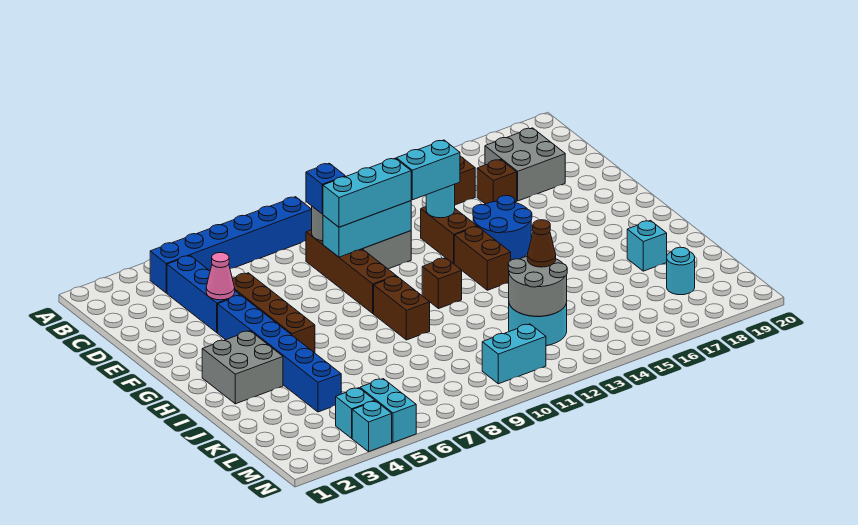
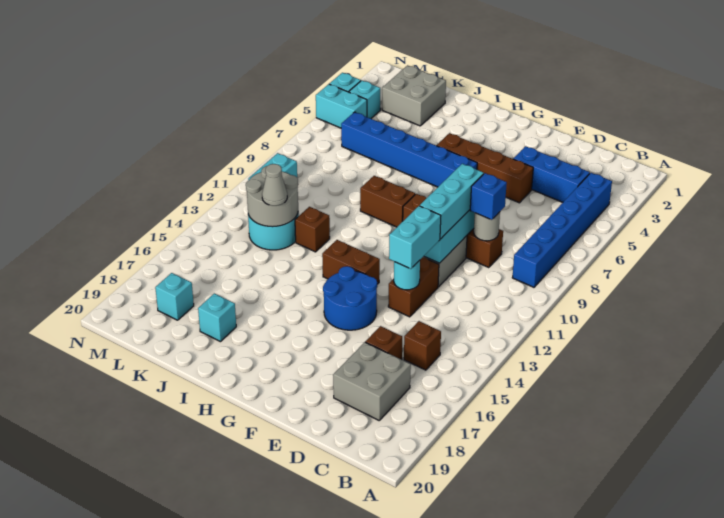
pink 1x1 cone [206,253,235,300] -> none
brown 1x2 brick [421,207,477,264] -> brown 1x2 brick turned to [388,257,439,317]
blue 1x6 brick [218,295,341,412] -> blue 1x6 brick moved to [341,112,477,187]
grey 2x2 brick [202,331,283,404] -> grey 2x2 brick moved to [382,65,446,126]
brown 1x1 brick [422,258,462,309] -> brown 1x1 brick moved to [295,207,330,252]
brown 1x1 cone [527,220,556,267] -> grey 1x1 cone [262,164,287,206]
cyan 1x1 round brick [667,247,695,295] -> cyan 1x1 brick [155,273,194,320]

